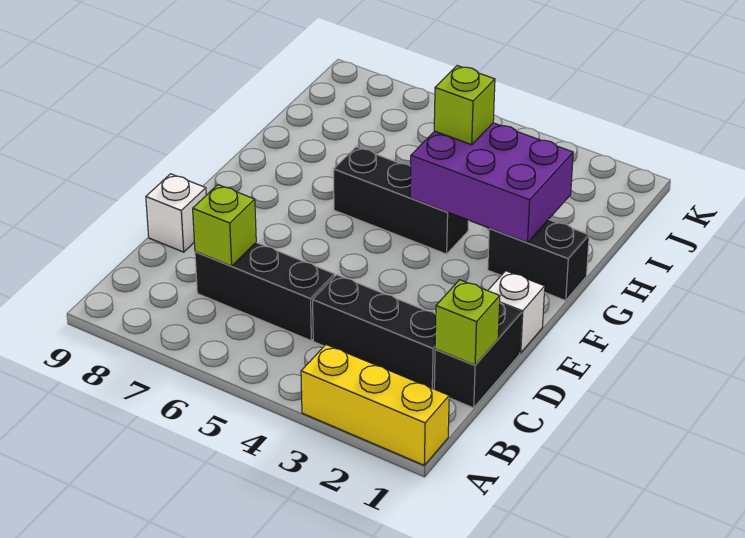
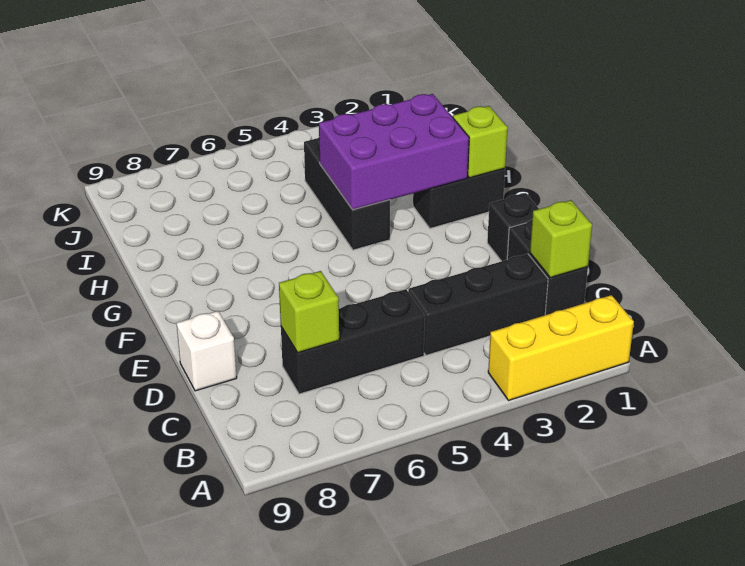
white 1x1 brick [488,271,545,353] -> black 1x1 brick [487,193,539,261]
black 1x3 brick [334,147,469,254] -> black 1x3 brick turned to [304,138,390,250]
lime 1x1 brick [434,66,495,145] -> lime 1x1 brick moved to [453,106,508,178]

